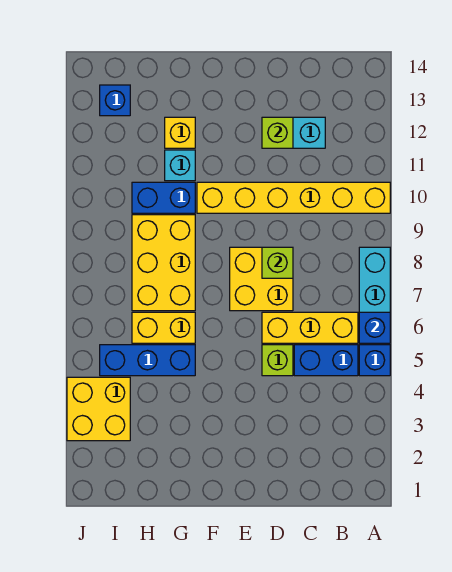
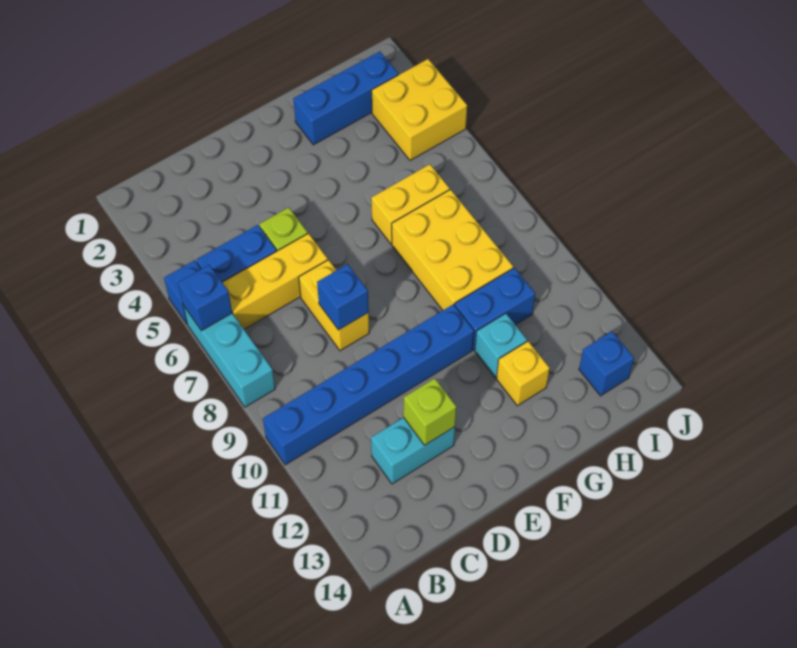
yellow 1x6 brick [197,182,390,213] -> blue 1x6 brick [263,304,474,465]
yellow 2x2 brick [230,247,293,311] -> yellow 1x2 brick [299,260,369,351]
lime 1x1 brick [262,247,293,278] -> blue 1x1 brick [317,264,369,330]
blue 1x3 brick [100,345,195,376] -> blue 1x3 brick moved to [293,51,398,145]

